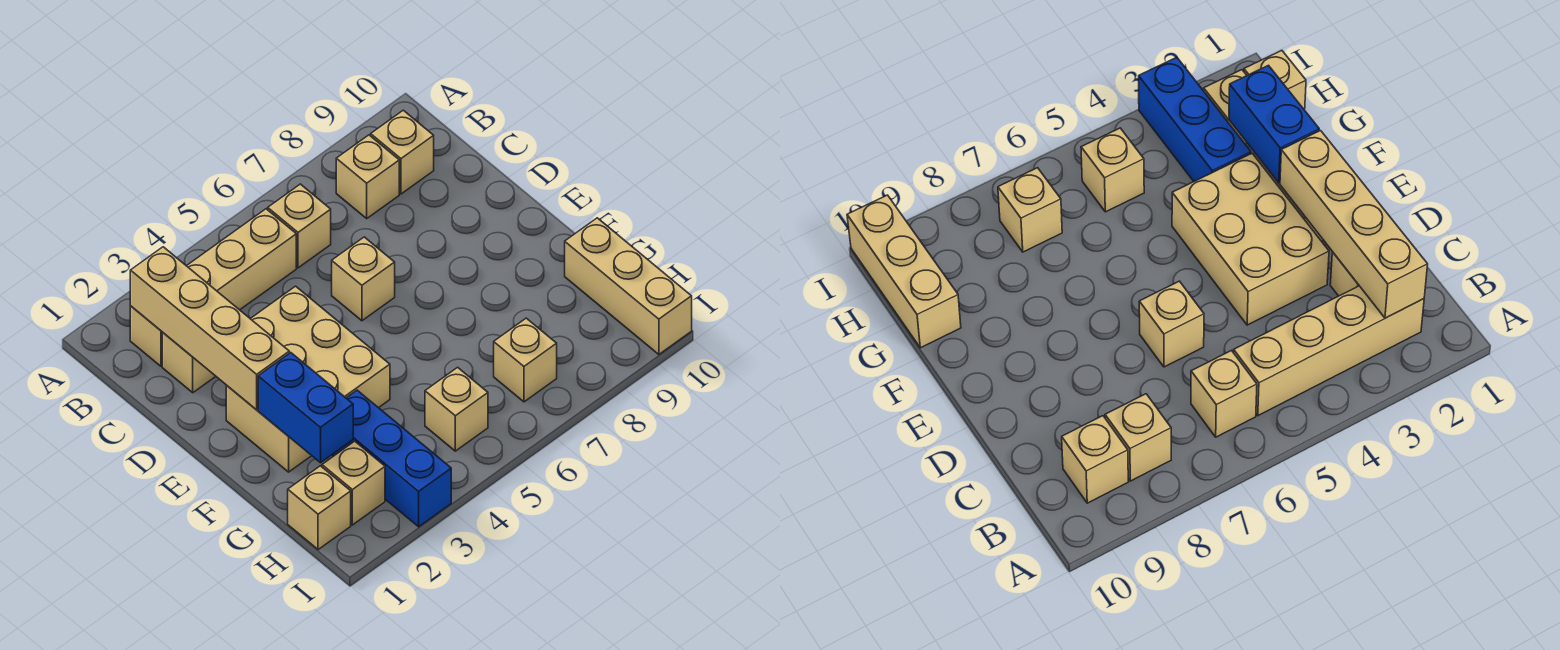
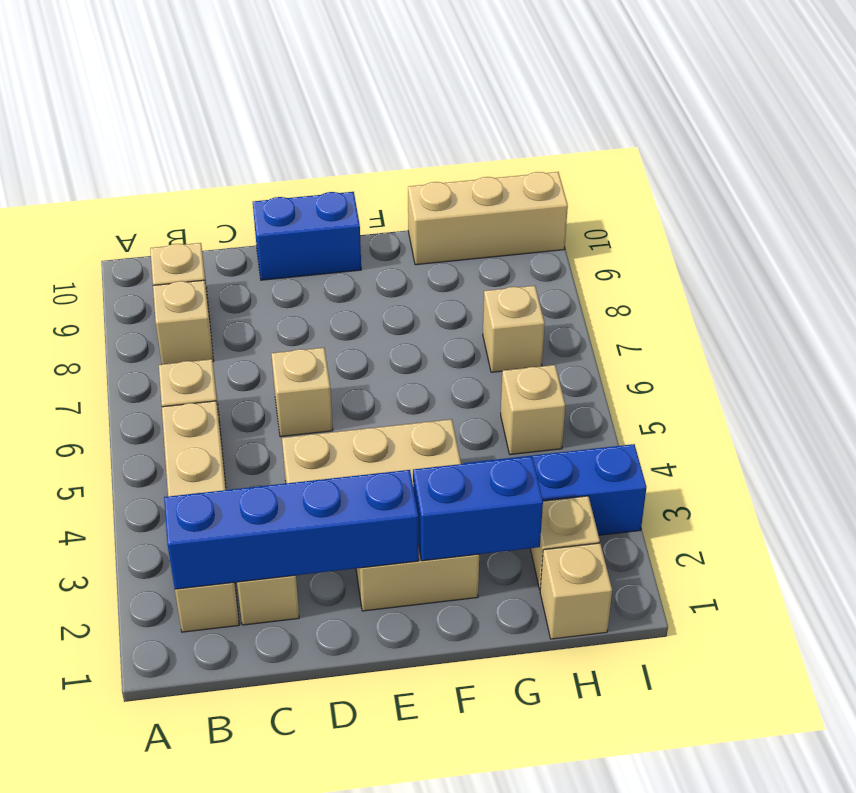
tan 1x4 brick [130,247,289,410] -> blue 1x4 brick [164,470,419,589]
none -> blue 1x2 brick [253,192,361,280]

